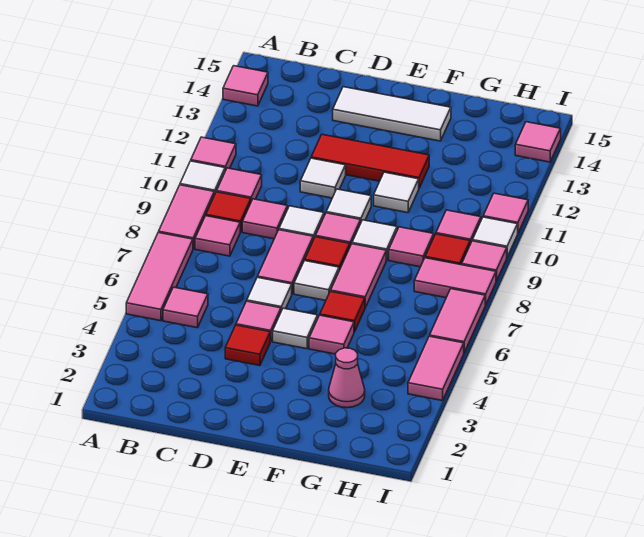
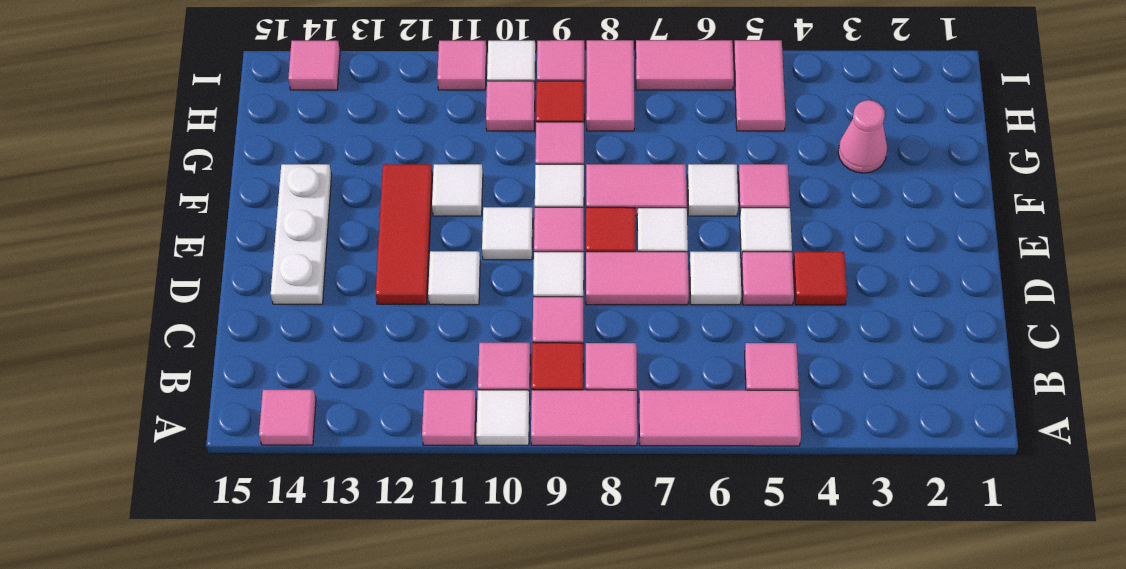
white 1x3 tile [333,87,451,141] -> white 1x3 plate [271,164,332,304]
red 1x1 tile [320,291,365,332] -> white 1x1 tile [688,164,738,216]
pink 1x2 tile [408,336,464,401] -> pink 1x2 tile turned to [734,40,786,131]

